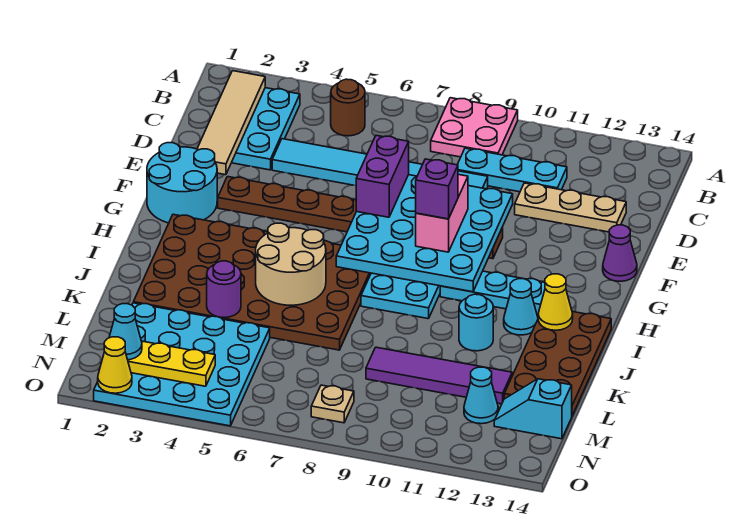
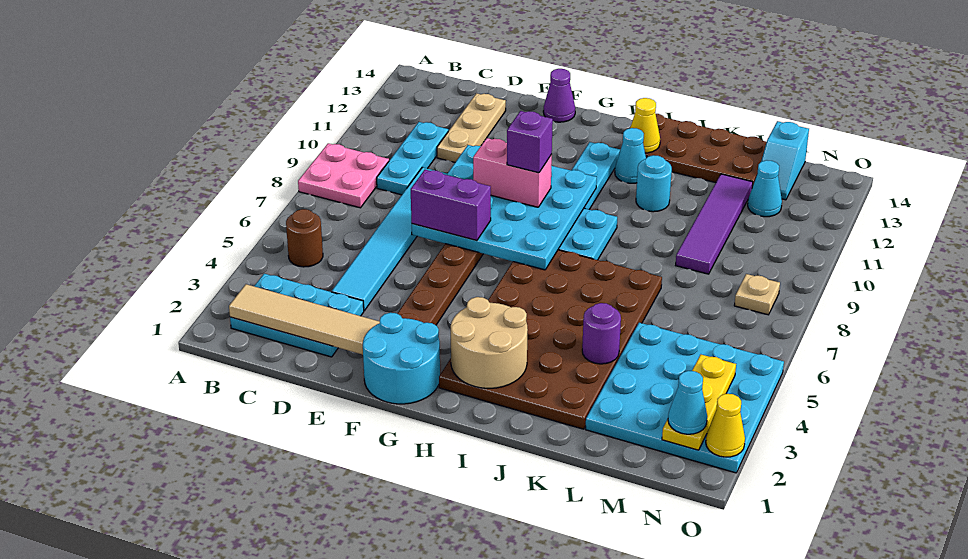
tan 2x2 round brick [256,223,326,305] -> tan 2x2 round brick moved to [451,297,528,388]

